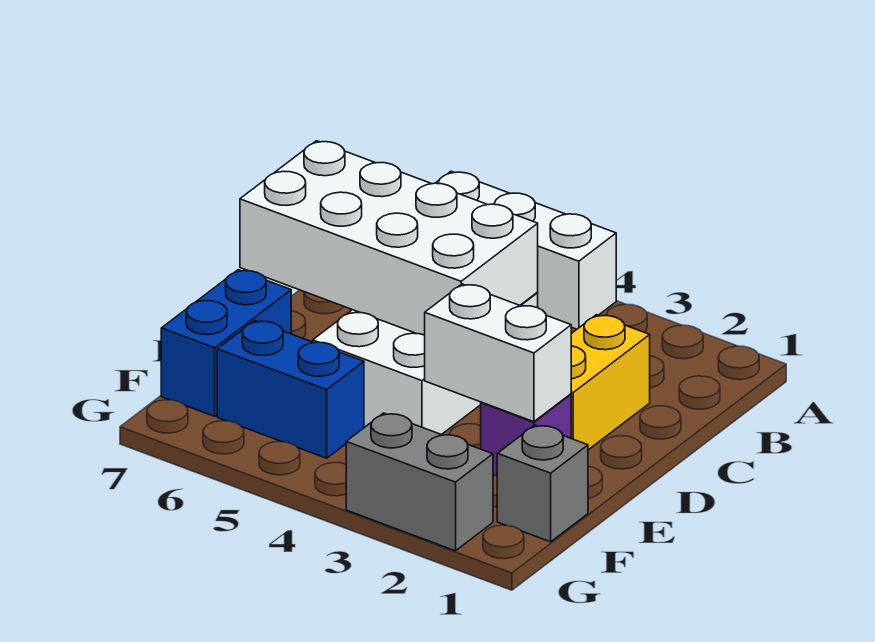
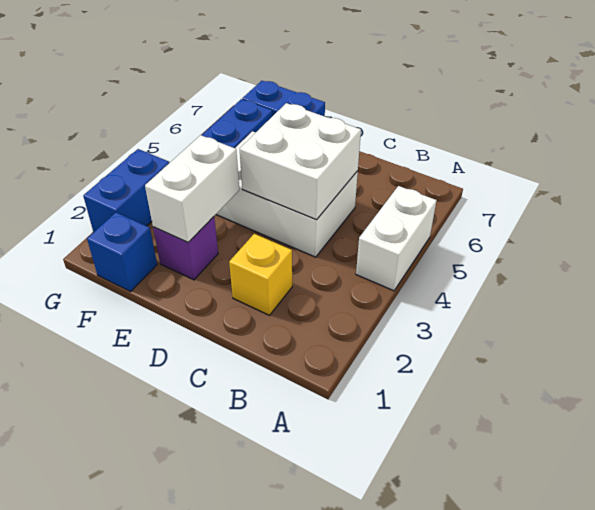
white 1x3 brick [436,171,616,329] -> white 1x2 brick [356,186,437,291]
yellow 1x2 brick [571,315,650,450] -> yellow 1x1 brick [229,234,292,315]
white 2x4 brick [240,141,538,335] -> white 2x2 brick [240,103,361,220]
grey 1x1 brick [497,425,588,542] -> blue 1x1 brick [87,212,157,292]
grey 1x2 brick [346,413,493,551] -> blue 1x2 brick [83,149,170,232]

